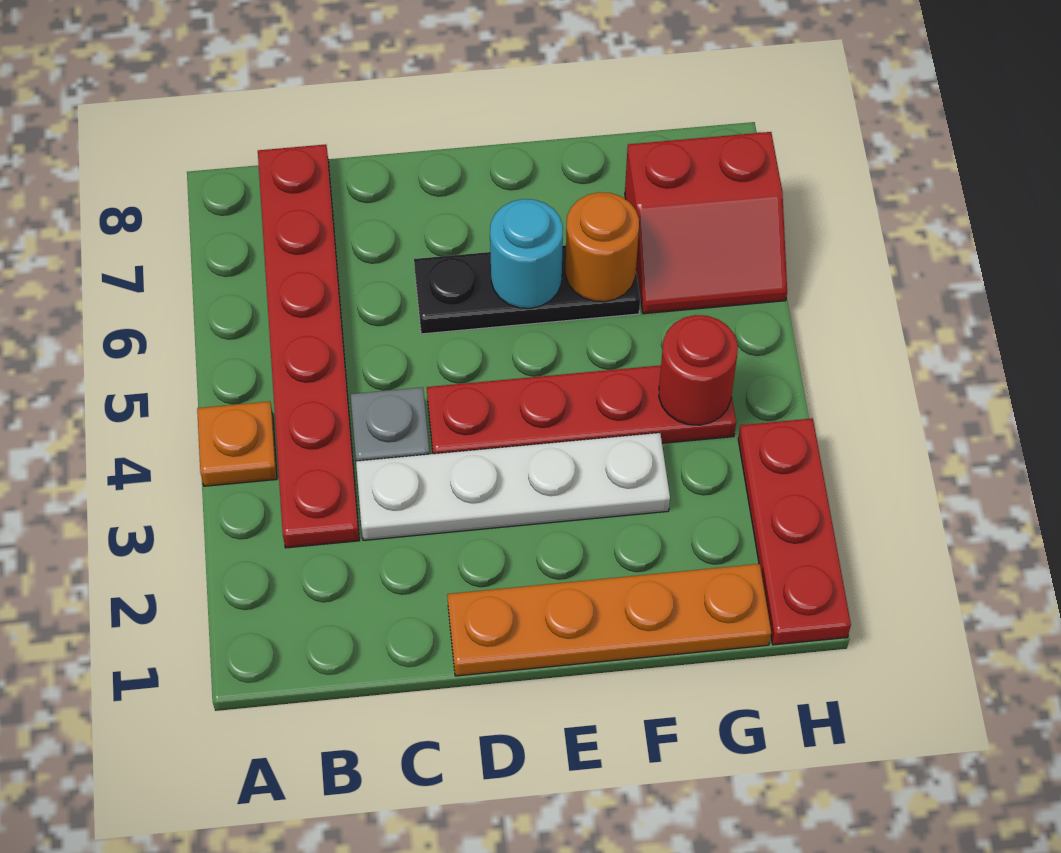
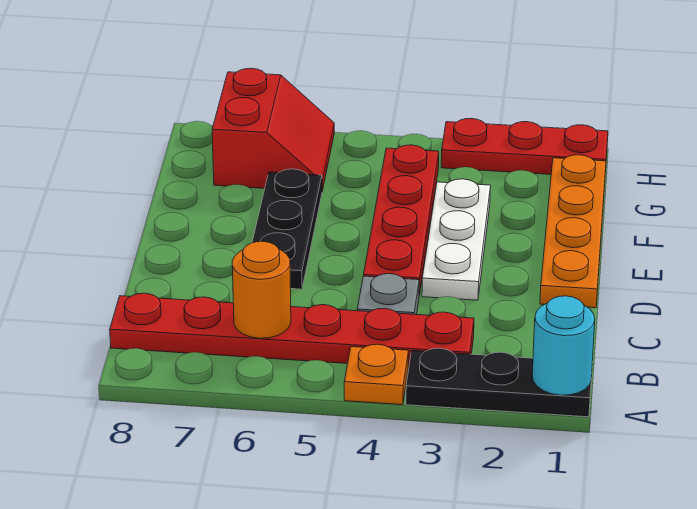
none -> black 1x3 plate [406,348,593,417]
white 1x4 plate [356,433,670,540] -> white 1x3 plate [422,179,491,300]
cyan 1x1 round brick [490,199,563,308] -> cyan 1x1 round brick moved to [532,296,595,395]
orange 1x1 round brick [565,192,639,302] -> orange 1x1 round brick moved to [232,241,291,338]
red 1x1 round brick [659,315,738,425] -> none

